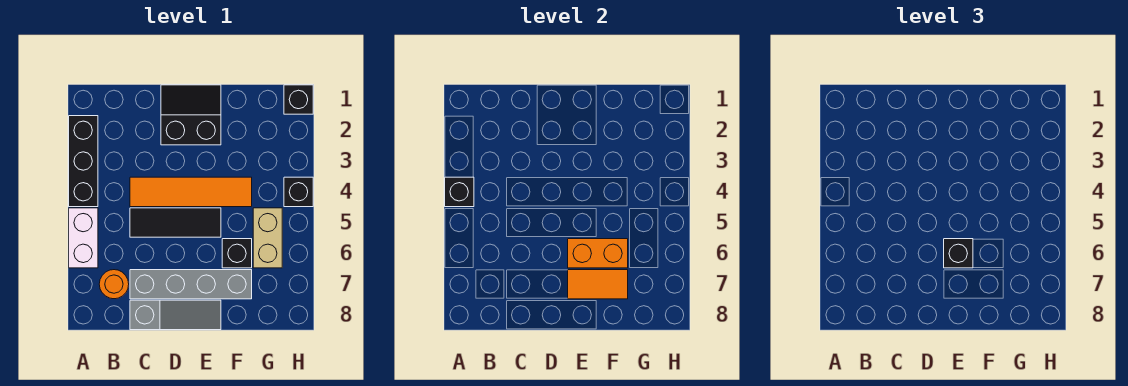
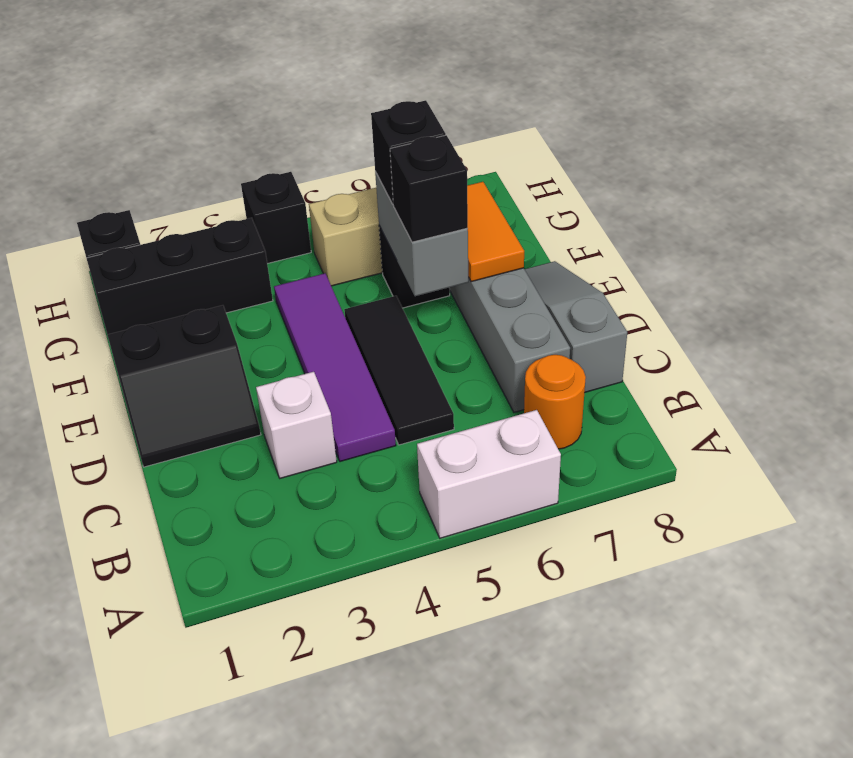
black 1x3 brick [69,116,98,207] -> black 1x3 brick moved to [87,218,273,335]
black 1x1 brick [445,177,474,207] -> black 1x1 brick moved to [371,100,446,204]
none -> white 1x1 brick [256,372,337,478]
orange 1x4 tile [130,177,252,207] -> purple 1x4 tile [274,273,396,462]
black 2x2 slope [161,85,221,145] -> black 2x2 slope turned to [107,305,261,467]
orange 1x2 brick [568,239,628,268] -> grey 1x2 brick [375,172,468,296]

